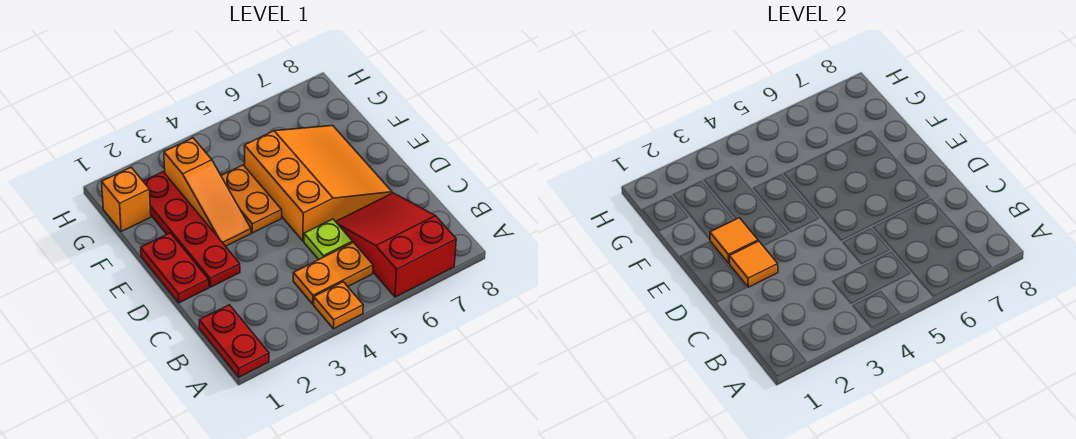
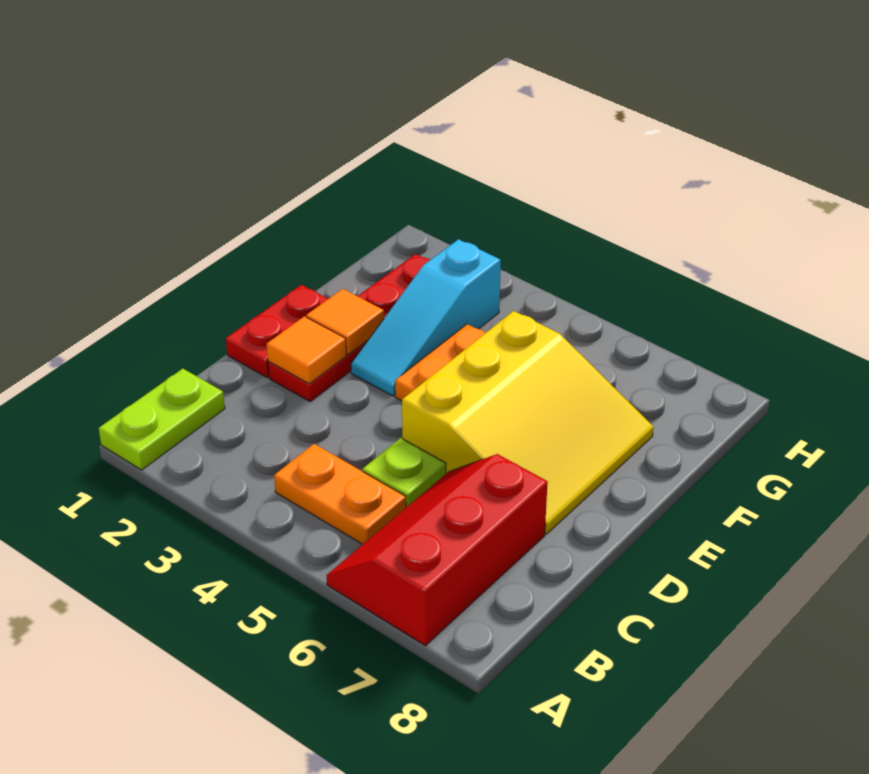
red 1x2 plate [199,305,269,377] -> lime 1x2 plate [99,369,225,470]
orange 1x1 plate [314,282,363,329] -> none
red 2x3 slope [336,193,456,297] -> red 2x3 slope turned to [327,454,548,646]
orange 3x3 slope [244,125,392,241] -> yellow 3x3 slope [402,311,653,534]
orange 1x3 slope [164,138,251,246] -> cyan 1x3 slope [351,239,501,396]
orange 1x1 brick [102,167,151,232] -> none

